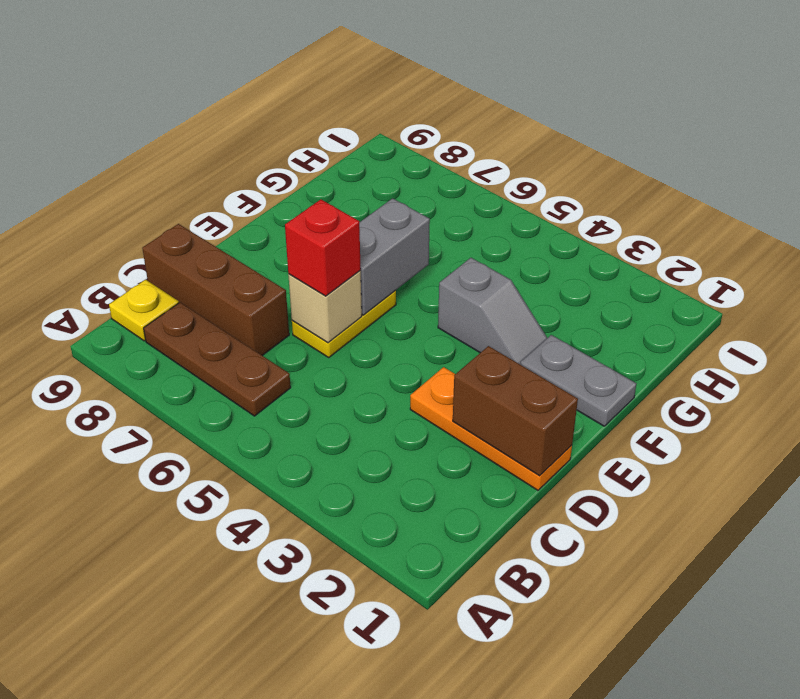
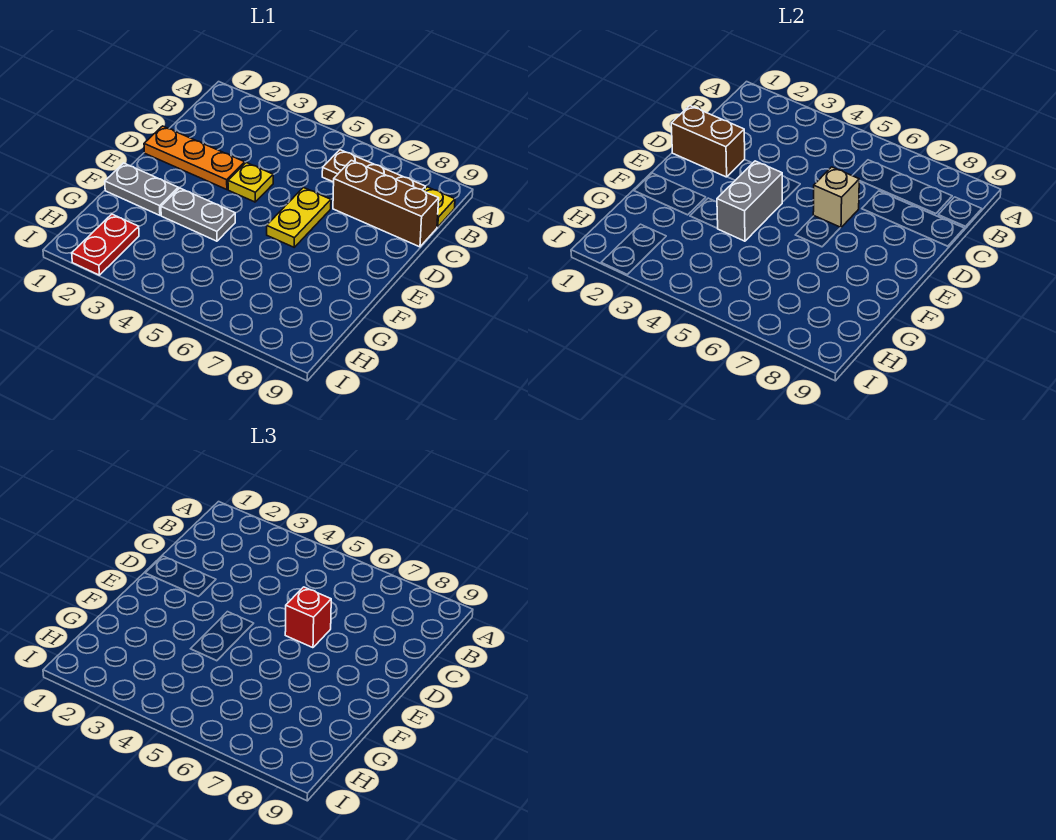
none -> yellow 1x1 plate [228,163,273,202]
grey 1x2 brick [359,198,430,315] -> grey 1x2 brick moved to [717,161,782,241]
grey 1x2 slope [438,258,547,364] -> grey 1x2 plate [161,188,235,241]
none -> red 1x2 plate [72,214,139,275]

